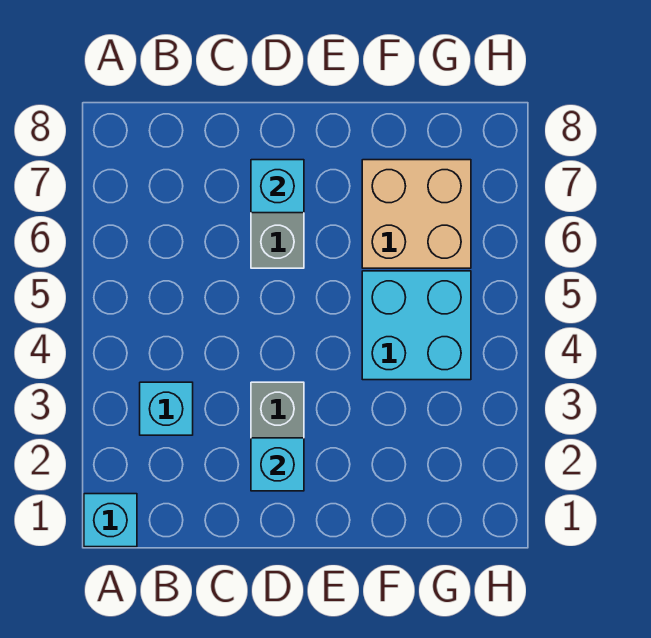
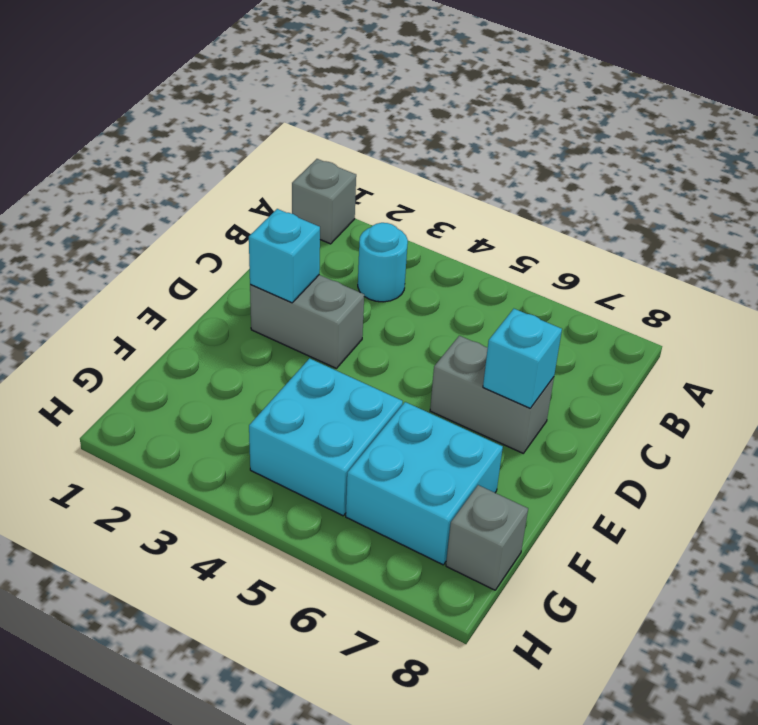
cyan 1x1 brick [84,494,137,547] -> grey 1x1 brick [292,159,356,244]
cyan 1x1 brick [140,382,193,435] -> cyan 1x1 round brick [358,223,408,302]
tan 2x2 brick [362,160,471,268] -> cyan 2x2 brick [346,402,503,565]
none -> grey 1x1 brick [446,485,528,590]

